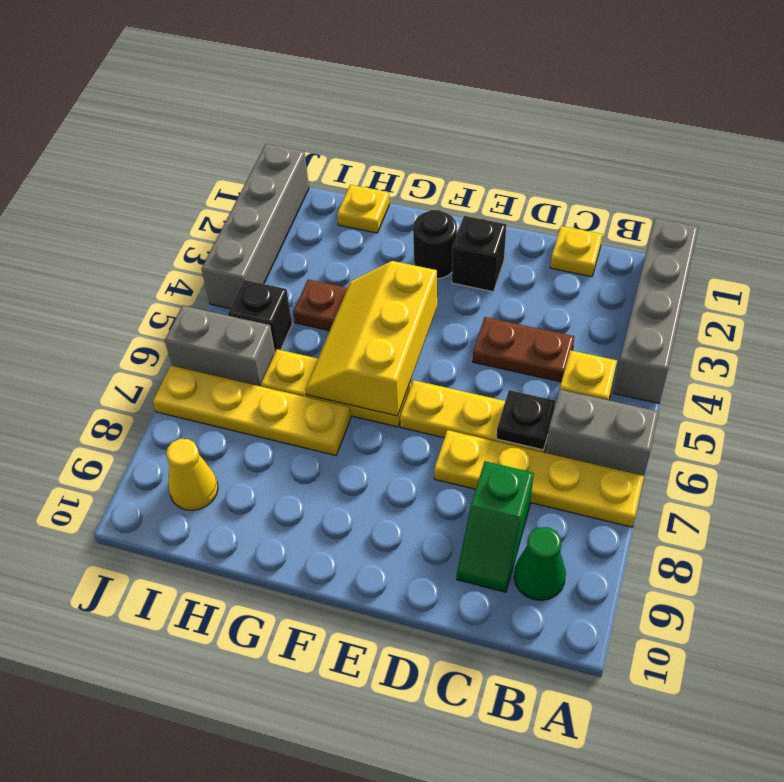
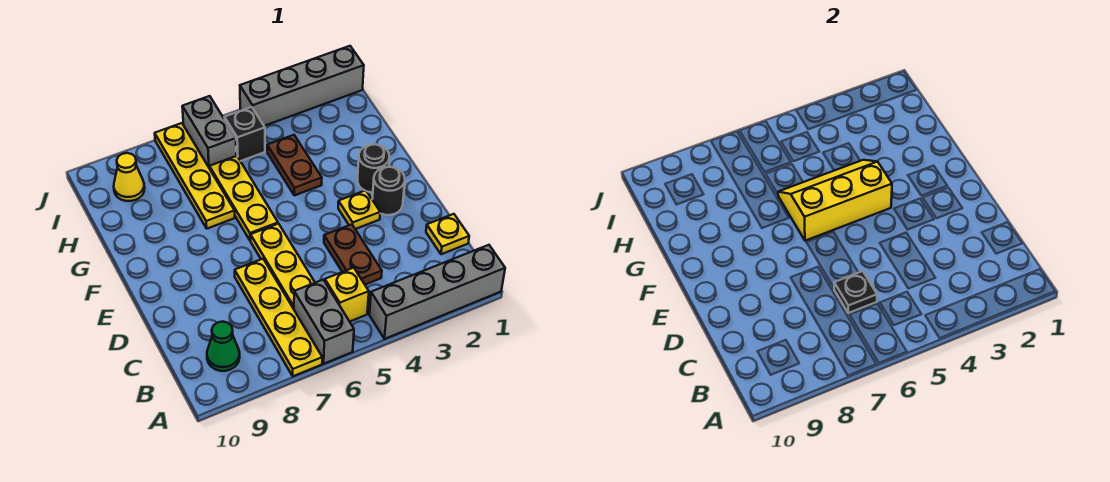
green 1x2 slope [457,461,534,592] -> none
black 1x1 brick [452,216,506,292] -> black 1x1 round brick [372,167,405,215]
yellow 1x1 plate [337,185,390,233] -> yellow 1x1 plate moved to [338,190,380,229]

